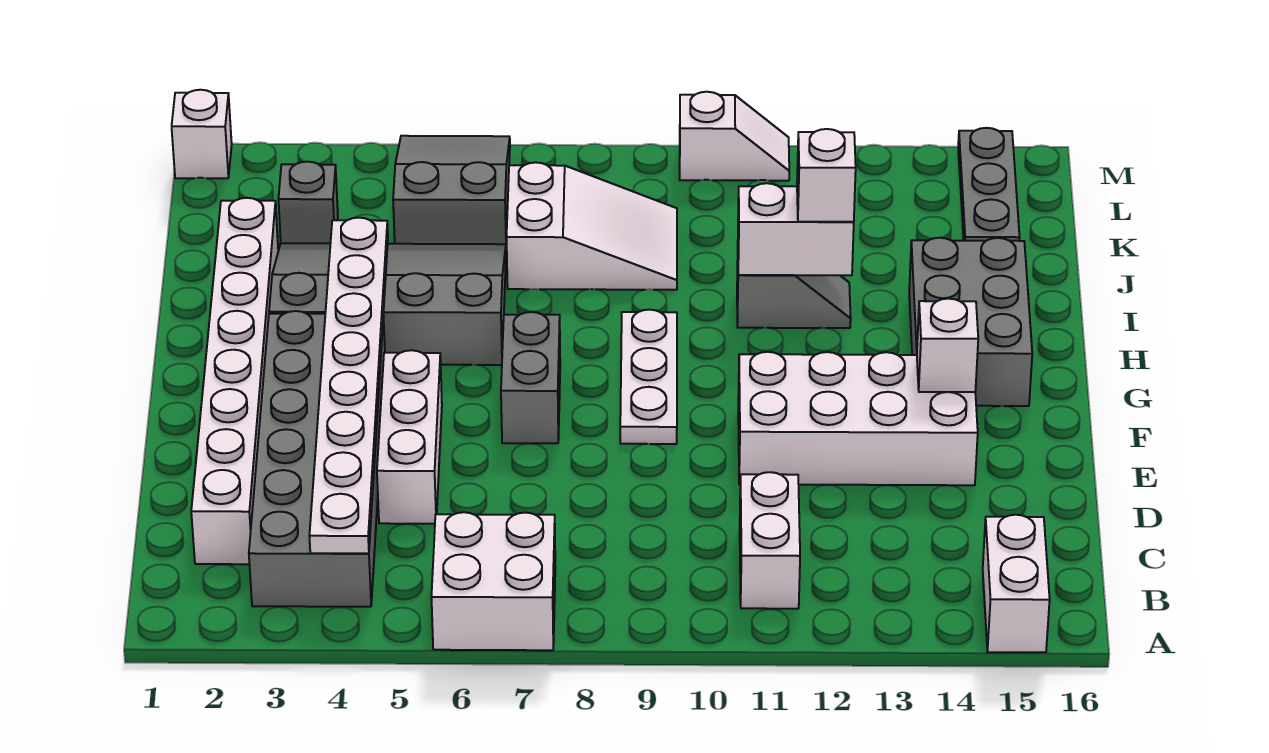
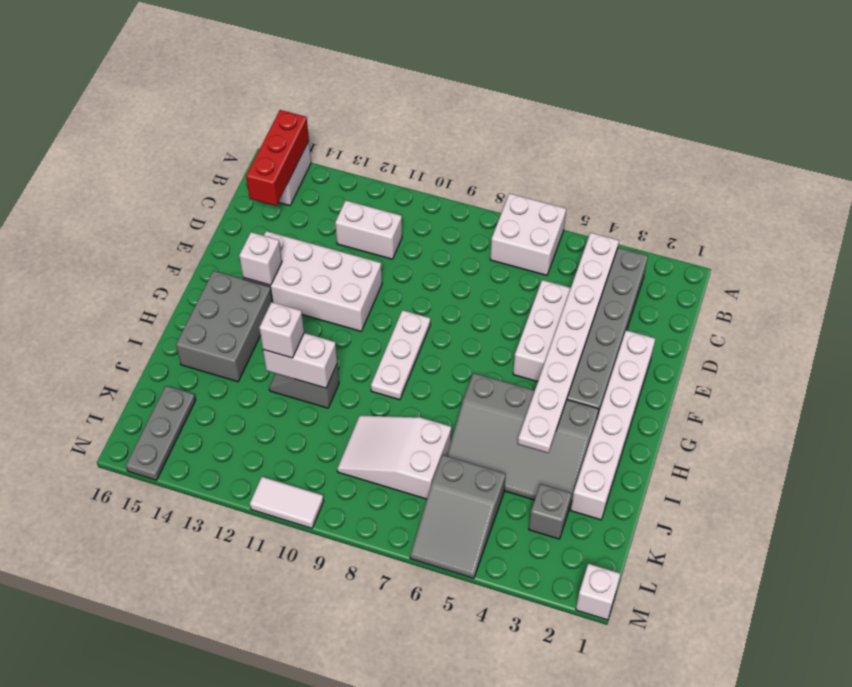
none -> red 1x3 brick [246,110,309,206]
white 1x2 brick [740,472,800,609] -> white 1x2 brick turned to [335,200,402,259]
white 1x8 brick [191,198,278,564] -> white 1x6 brick [571,330,655,520]
grey 1x2 brick [501,312,560,443] -> none
white 1x2 slope [680,92,789,181] -> white 1x2 tile [250,477,324,528]

